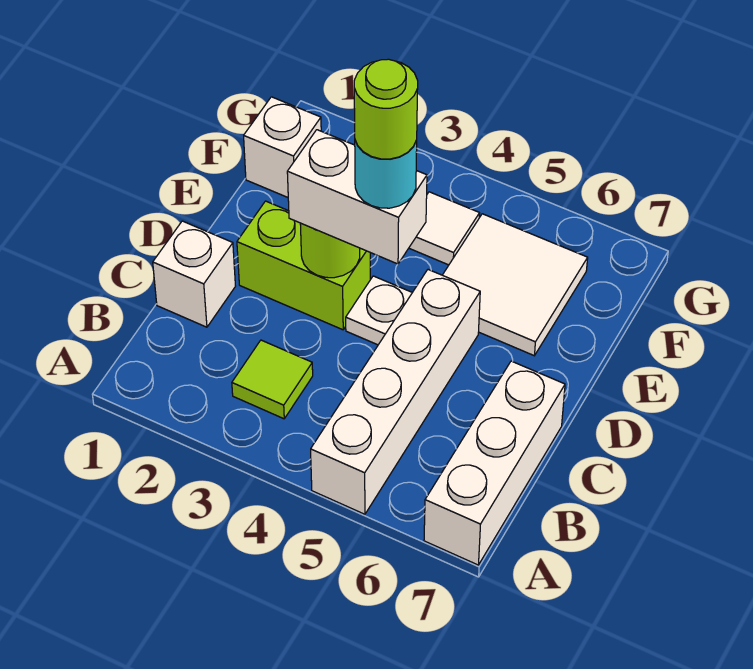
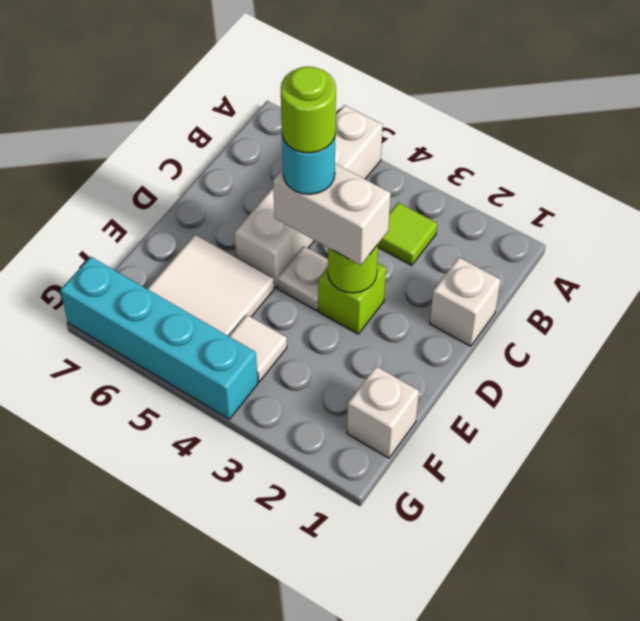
white 1x3 brick [424,361,565,565] -> none
lime 1x2 brick [237,201,370,330] -> lime 1x1 brick [318,263,386,334]
none -> cyan 1x4 brick [60,257,258,419]

